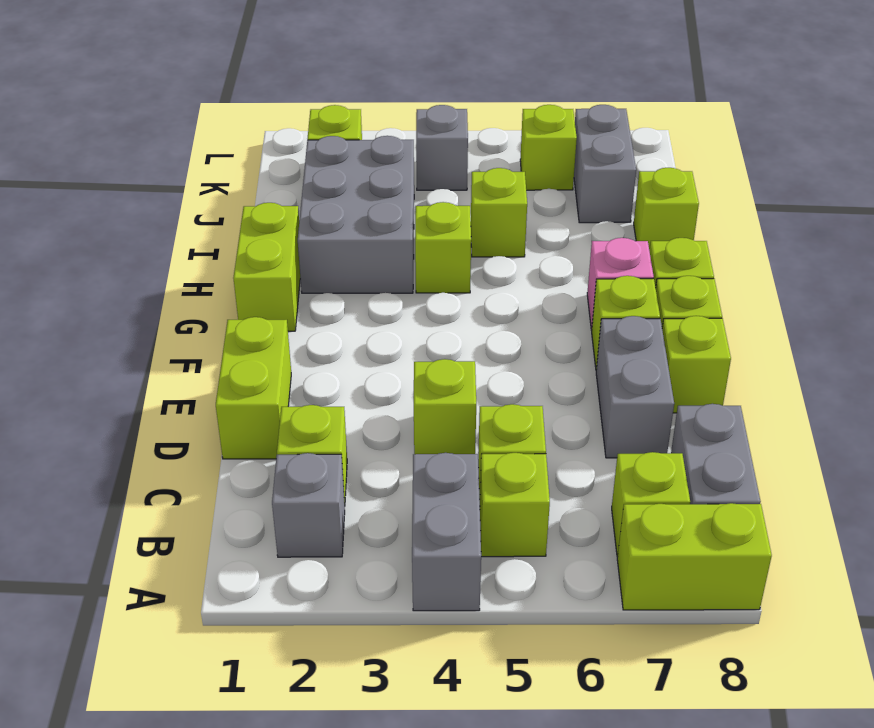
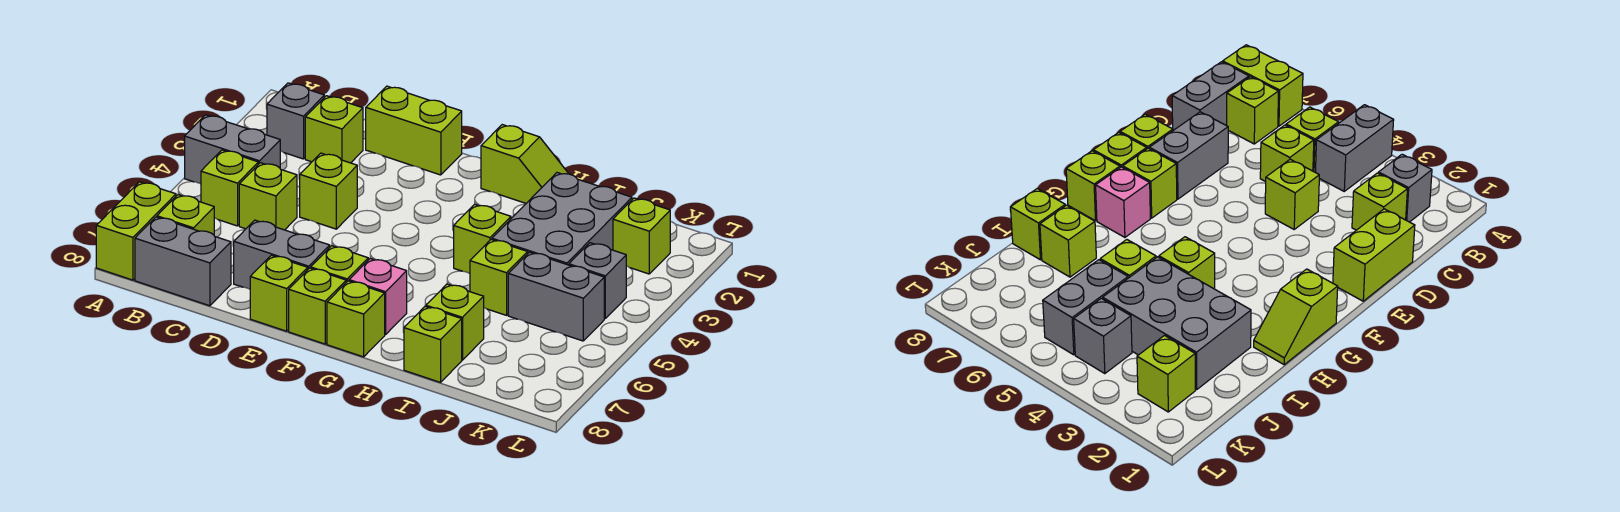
lime 1x2 brick [233,203,300,331] -> lime 1x2 slope [481,125,569,203]
grey 2x3 brick [298,136,414,293] -> grey 2x3 brick turned to [492,173,632,265]
grey 1x2 brick [574,105,636,223] -> grey 1x2 brick moved to [508,252,604,341]
lime 1x1 brick [520,105,577,190] -> lime 1x1 brick moved to [426,284,484,360]

